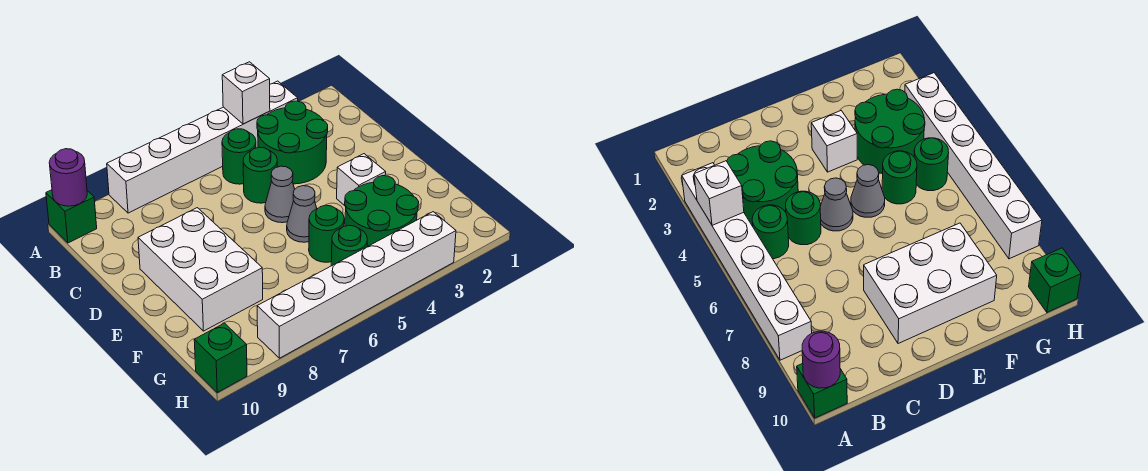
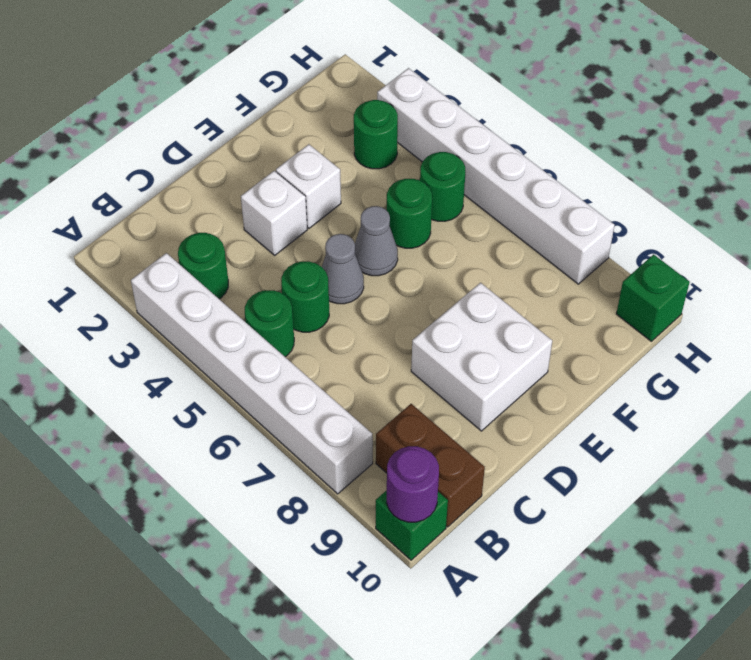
white 1x1 brick [222,62,270,124] -> white 1x1 brick moved to [241,171,307,255]
green 2x2 round brick [257,101,328,184] -> green 1x1 round brick [178,233,228,299]
none -> brown 1x2 brick [376,404,485,527]
white 2x3 brick [138,208,263,331] -> white 2x2 brick [411,283,552,431]
green 2x2 round brick [345,176,419,246] -> green 1x1 round brick [354,100,398,169]

